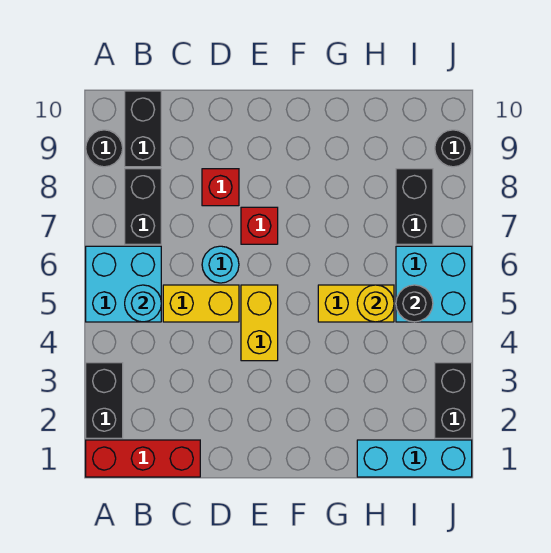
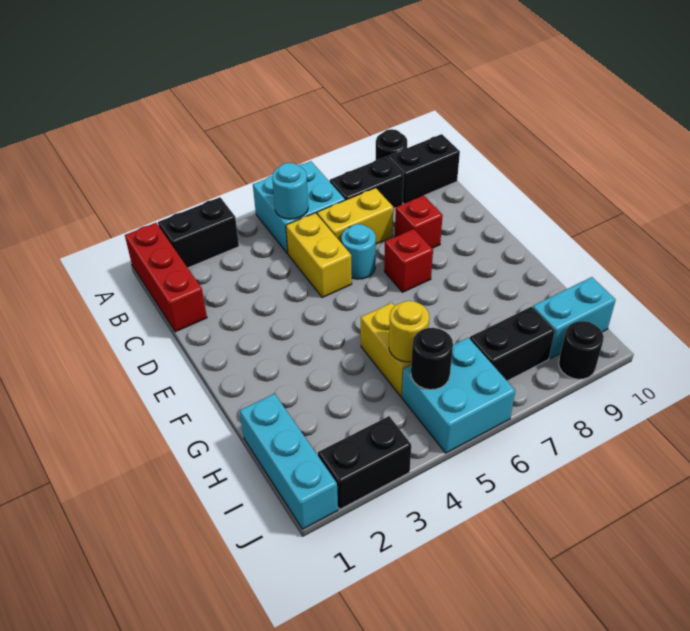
yellow 1x2 brick [241,285,278,361] -> yellow 1x2 brick moved to [317,188,393,244]
none -> cyan 1x2 brick [533,277,616,359]

